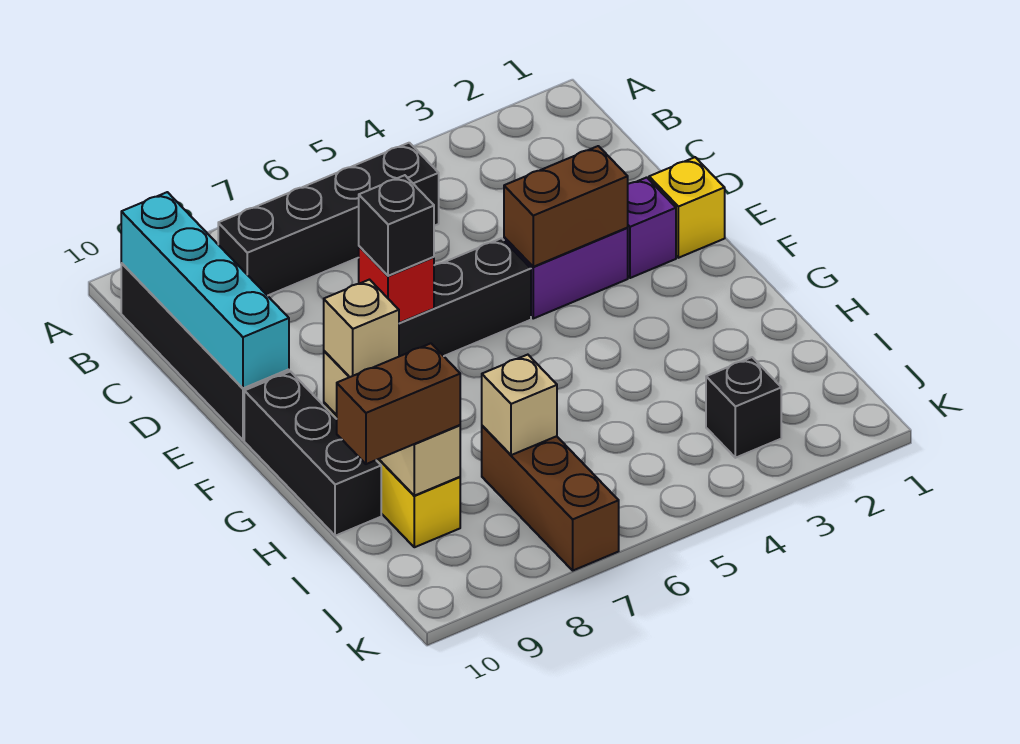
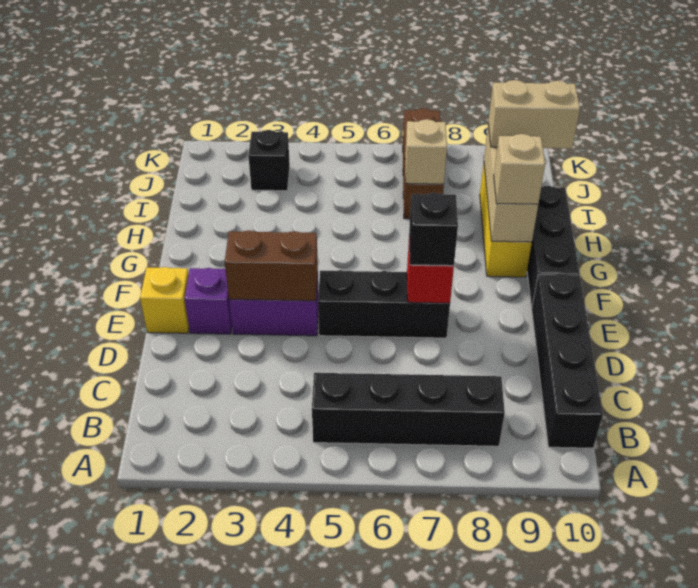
cyan 1x4 brick [121,192,289,388] -> none
brown 1x2 brick [337,343,460,464] -> tan 1x2 brick [488,80,580,148]

